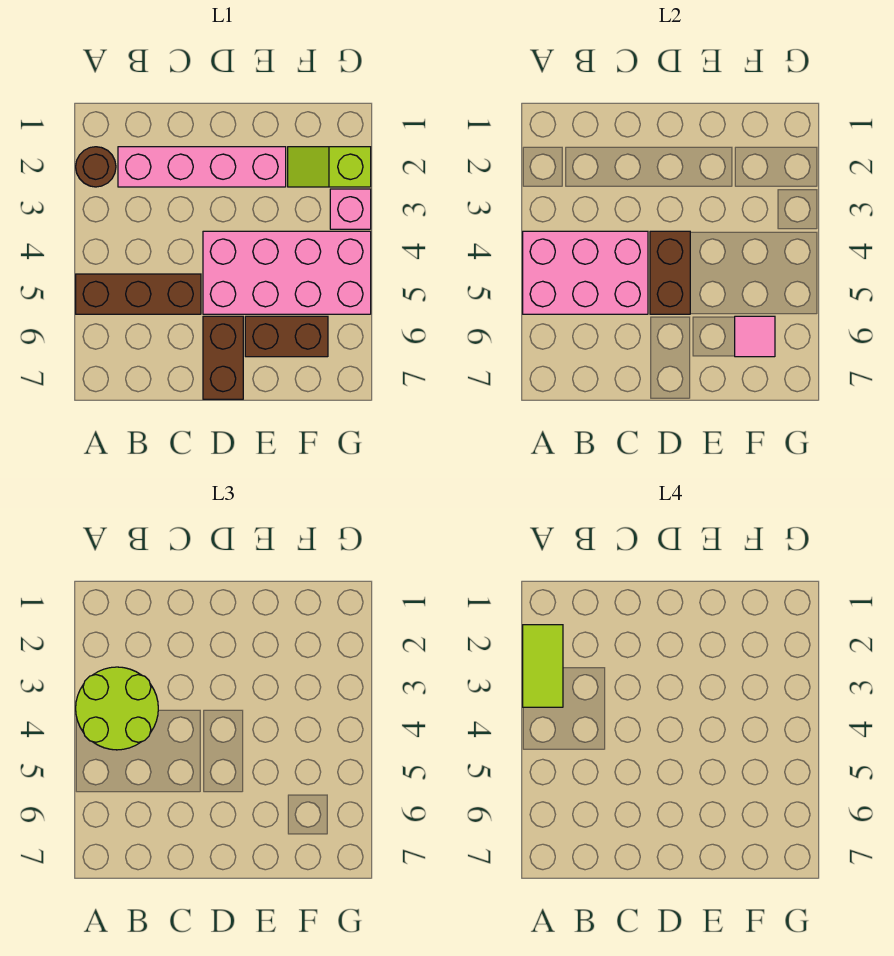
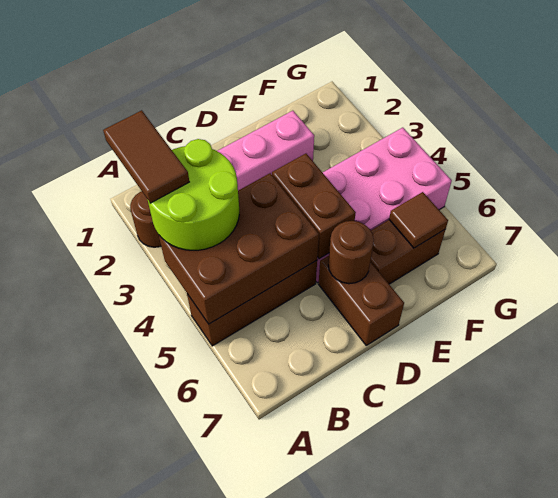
lime 1x2 tile [523,625,563,707] -> brown 1x2 tile [103,110,189,203]
pink 2x3 brick [523,231,648,314] -> brown 2x3 brick [159,173,319,324]
none -> brown 1x1 round brick [328,221,374,284]
lime 1x2 slope [288,147,371,187] -> none
pink 1x1 tile [735,316,775,357] -> brown 1x1 tile [389,192,448,248]
pink 1x1 brick [330,189,371,229] -> none

